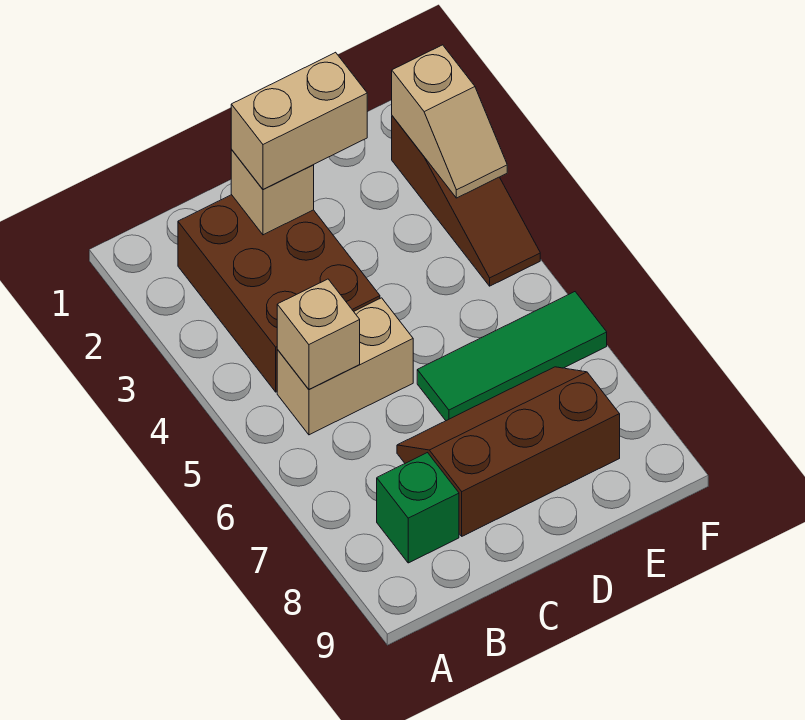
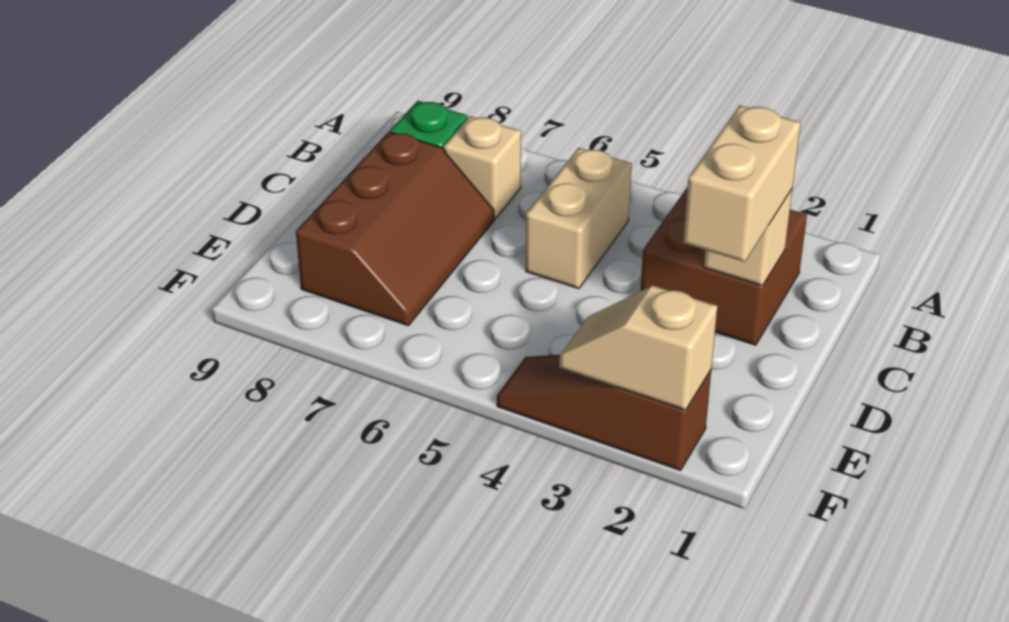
brown 2x3 brick [178,195,380,392] -> brown 2x2 brick [641,187,807,345]
tan 1x1 brick [277,279,360,389] -> tan 1x1 brick moved to [443,116,521,219]
green 1x3 tile [417,292,607,421] -> none

